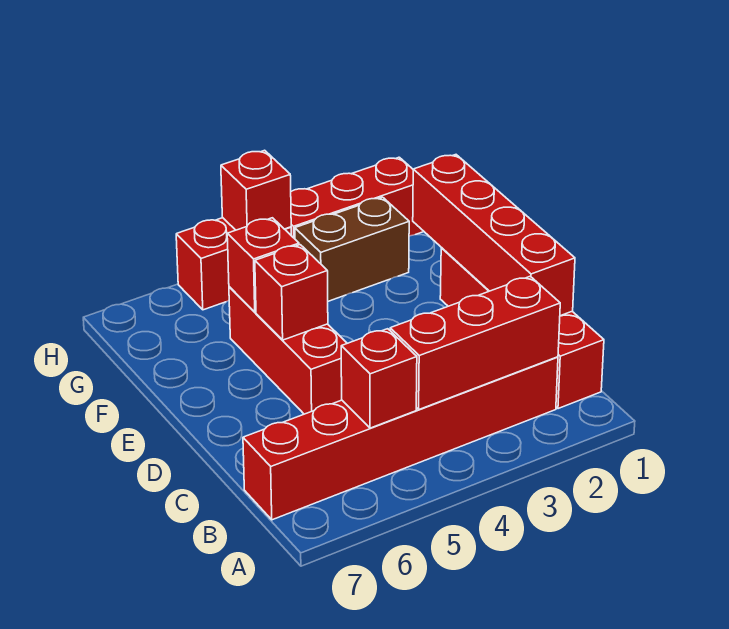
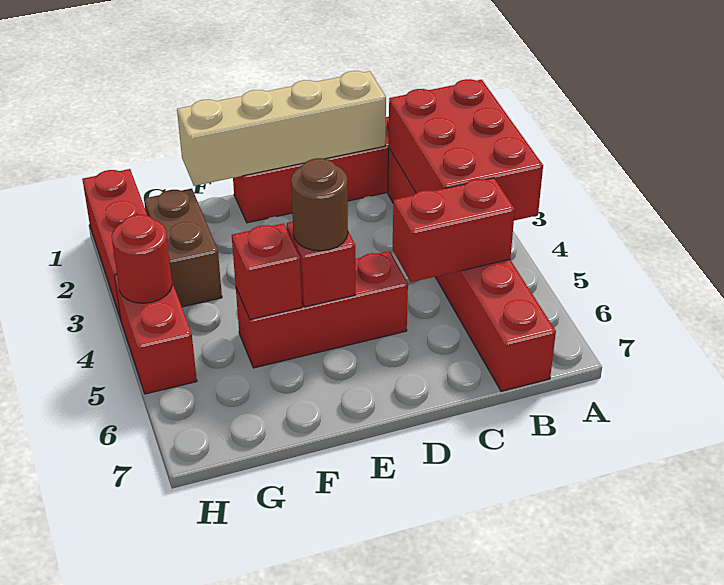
red 1x3 brick [390,276,560,409] -> red 2x3 brick [389,79,543,221]
red 1x1 brick [341,329,417,428] -> red 1x2 brick [393,178,515,282]
red 1x4 brick [413,155,575,316] -> tan 1x4 brick [177,71,386,186]
none -> brown 1x1 round brick [291,158,348,251]
red 1x1 brick [221,150,291,230] -> red 1x1 round brick [112,215,172,303]

